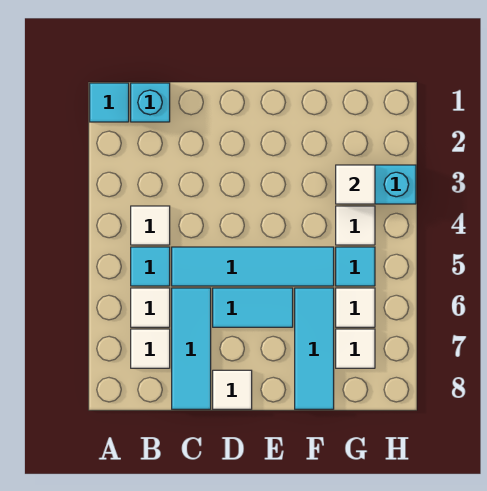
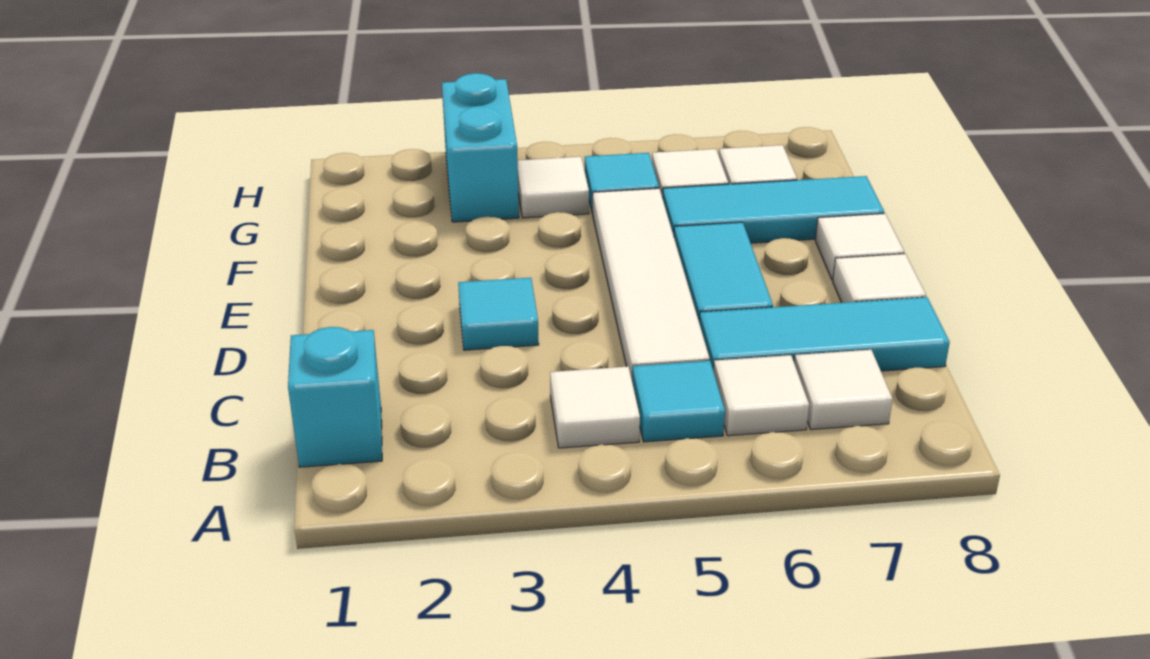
cyan 1x1 tile [90,83,129,122] -> cyan 1x1 tile moved to [458,278,539,350]
cyan 1x4 tile [172,247,334,286] -> white 1x4 tile [592,188,710,379]
white 1x1 tile [336,165,375,204] -> white 1x1 tile moved to [815,214,904,280]

